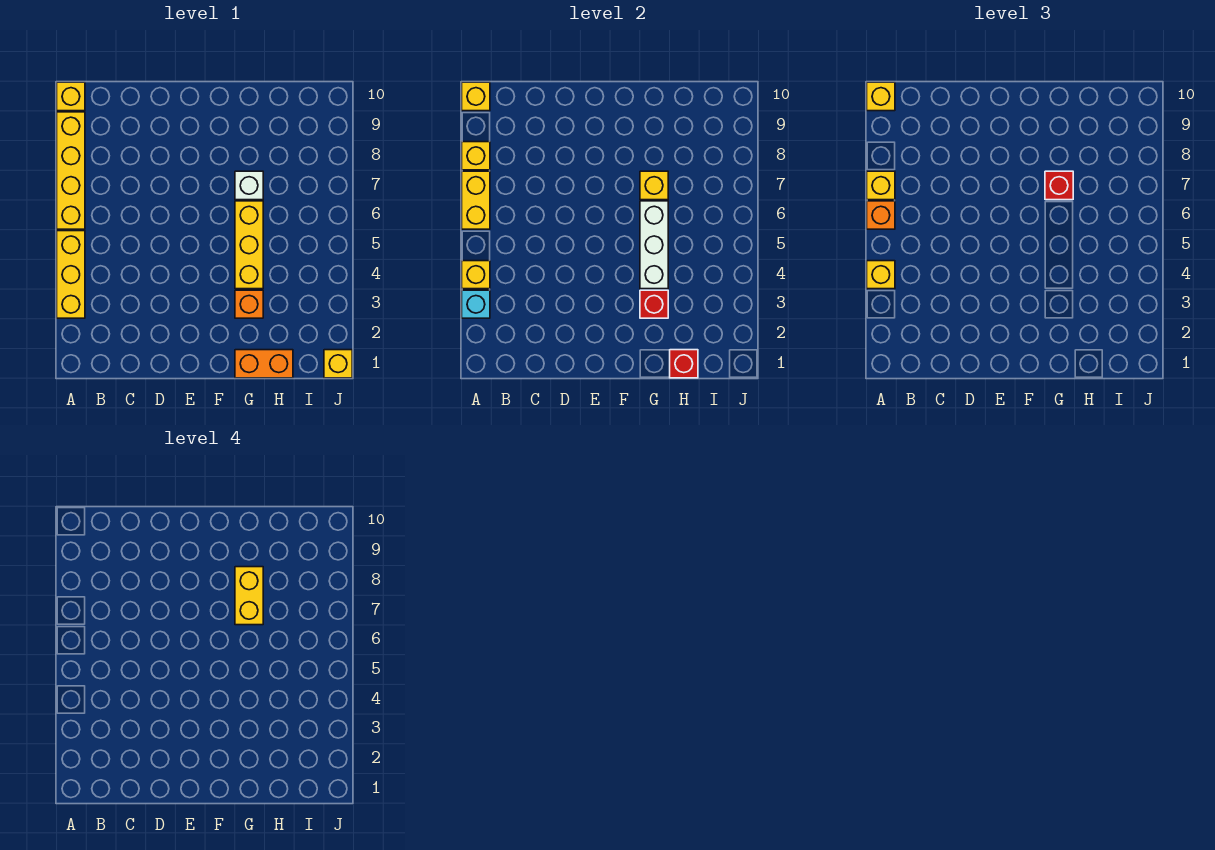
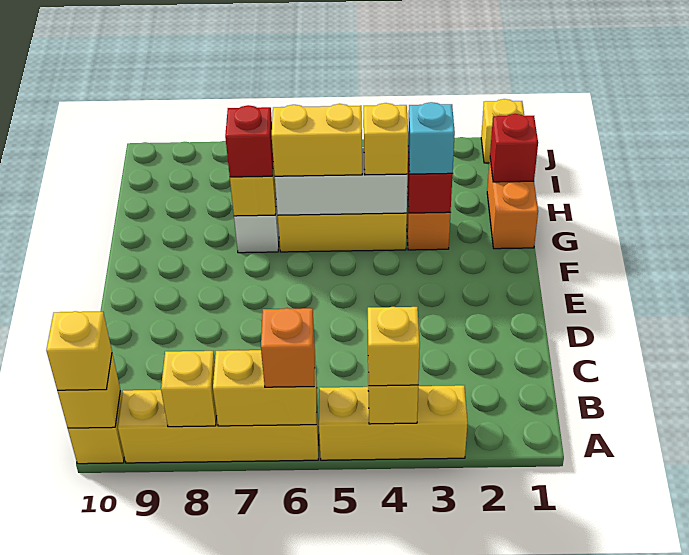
cyan 1x1 brick [462,290,490,318] -> cyan 1x1 brick moved to [408,102,455,174]
yellow 1x1 brick [867,171,895,200] -> yellow 1x1 brick moved to [364,103,408,175]
yellow 1x2 brick [235,567,263,625] -> yellow 1x2 brick moved to [272,104,362,176]

